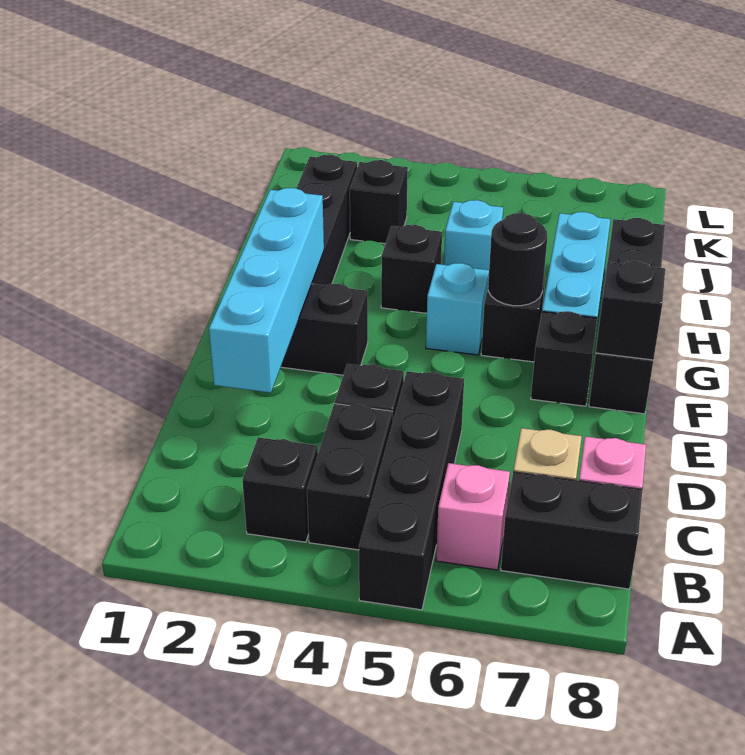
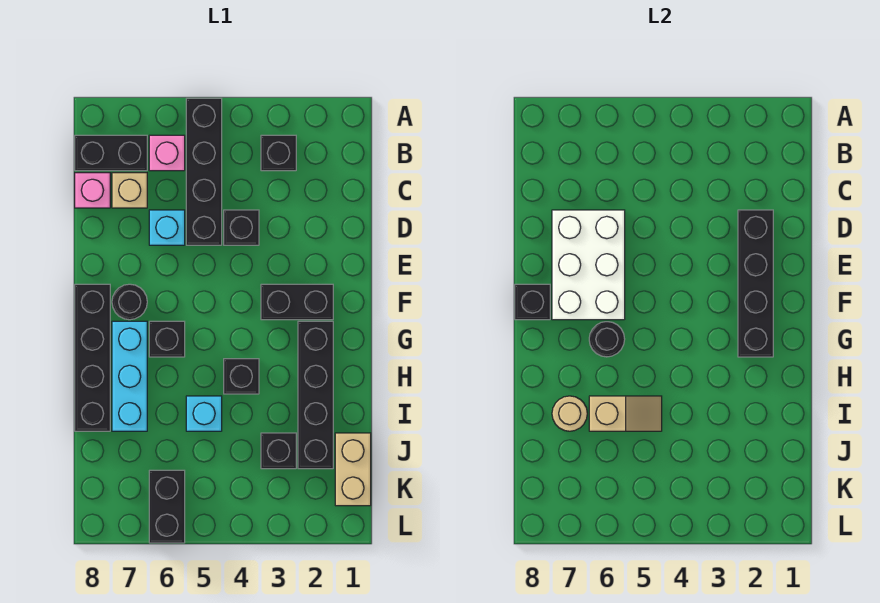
black 1x2 brick [307,404,393,550] -> black 1x2 brick moved to [149,470,185,543]
cyan 1x4 brick [209,188,324,393] -> black 1x4 brick [738,210,773,357]
none -> white 2x3 brick [552,210,625,320]
black 1x1 brick [531,311,597,406] -> black 1x1 round brick [112,284,147,320]
cyan 1x1 brick [426,263,489,355] -> cyan 1x1 brick moved to [149,210,185,245]
none -> tan 1x2 slope [589,396,662,431]
none -> tan 1x1 round brick [552,396,587,431]
none -> tan 1x2 brick [335,433,371,506]

